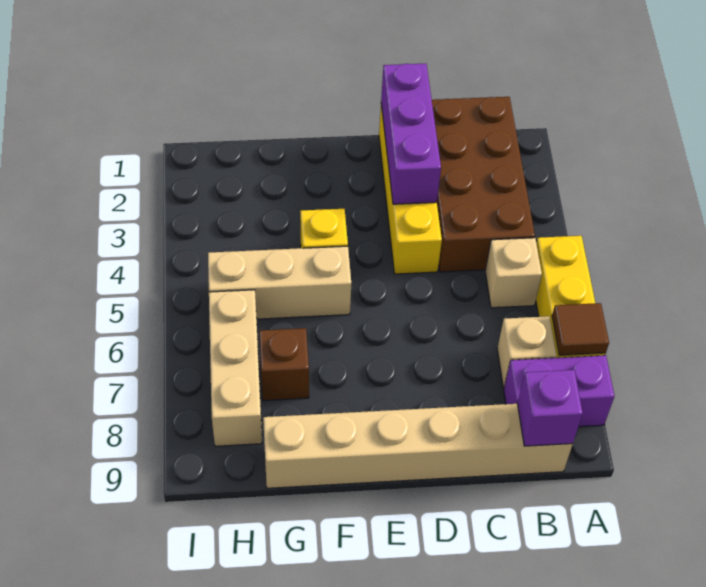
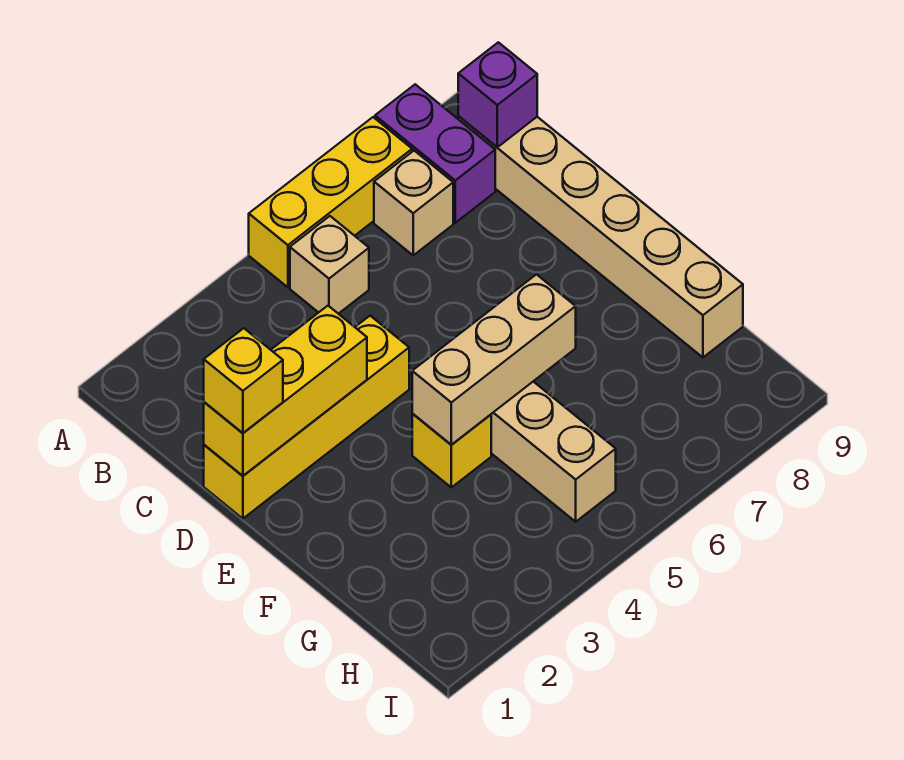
brown 1x1 tile [552,303,609,355] -> none
brown 2x4 brick [432,97,535,272] -> none
purple 1x3 brick [381,64,441,204] -> yellow 1x3 brick [204,306,367,476]
none -> yellow 1x1 brick [204,328,283,433]
brown 1x1 brick [259,328,309,400] -> none
tan 1x3 brick [209,290,262,446] -> tan 1x3 brick moved to [412,274,576,445]

